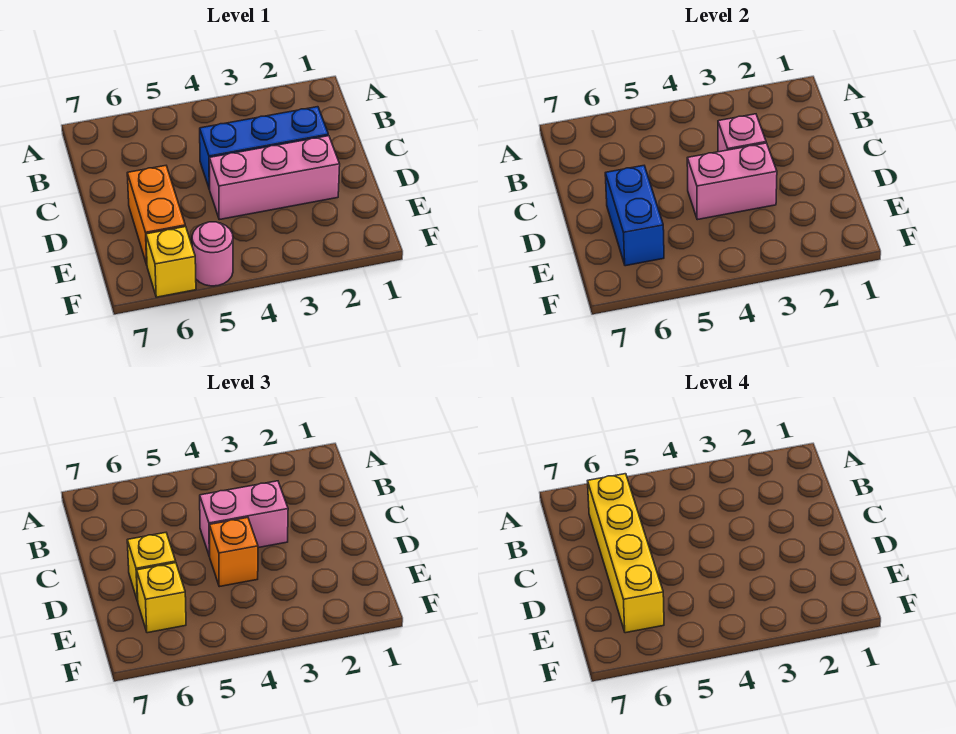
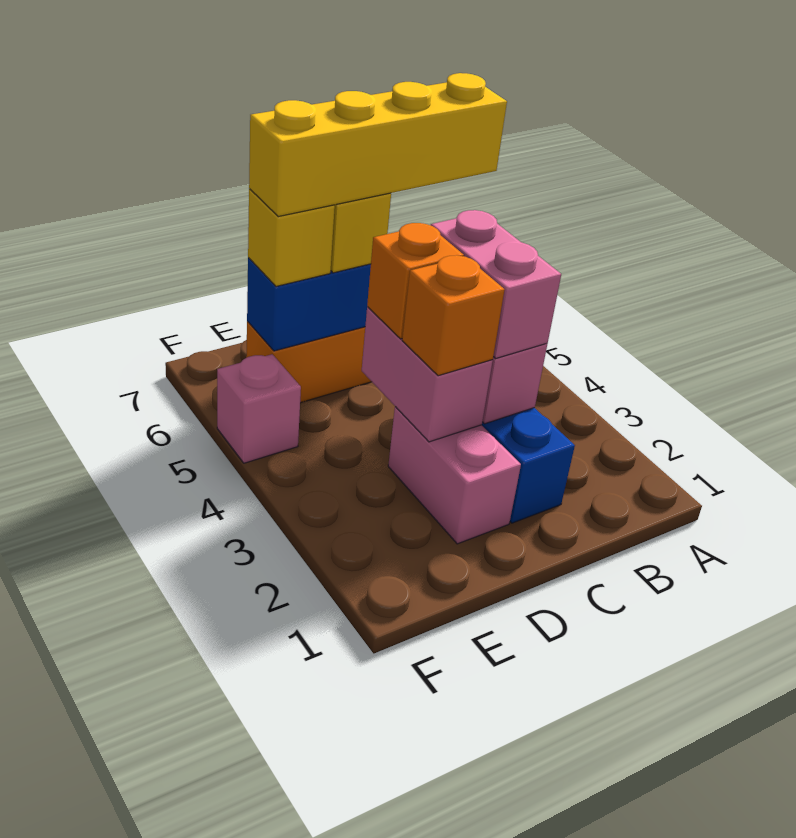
pink 1x3 brick [209,136,340,220] -> pink 1x2 brick [388,407,521,544]
none -> orange 1x1 brick [402,255,505,376]
pink 1x1 round brick [192,222,233,286] -> pink 1x1 brick [217,354,301,463]
yellow 1x1 brick [146,226,196,297] -> none

